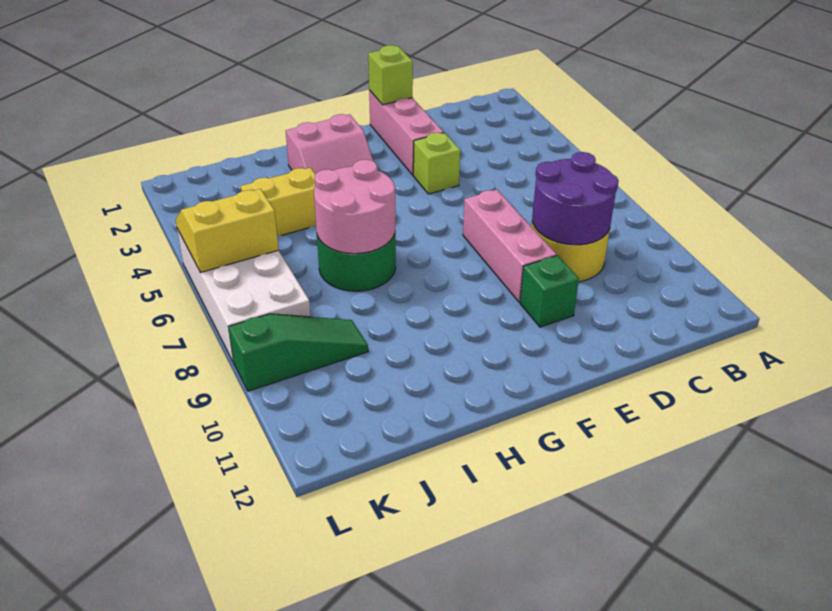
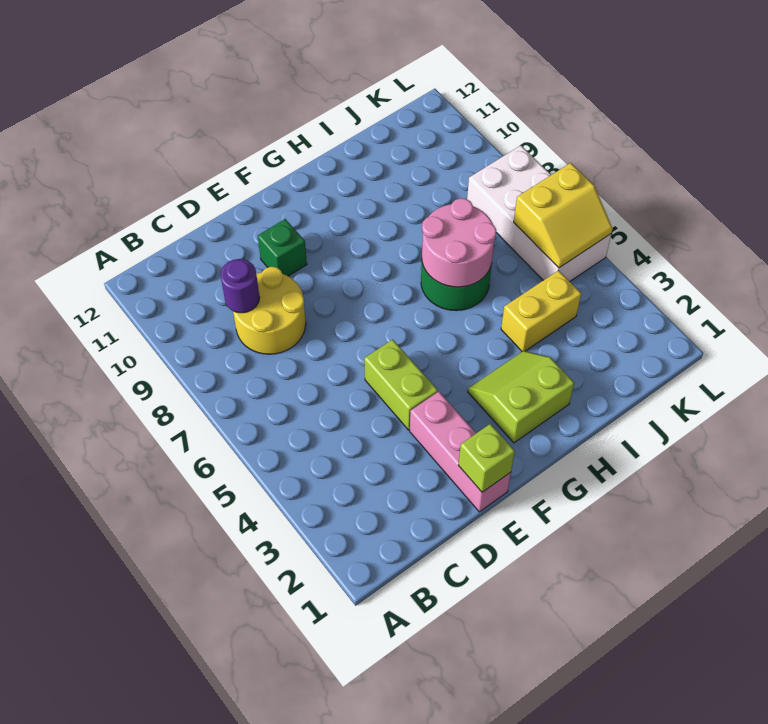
purple 2x2 round brick [532,152,619,245] -> purple 1x1 round brick [220,259,260,313]
lime 1x1 brick [413,133,460,194] -> lime 1x2 brick [364,340,438,430]
pink 1x3 brick [463,190,557,302] -> none
pink 2x2 slope [286,114,373,174] -> lime 2x2 slope [468,351,574,443]
green 1x3 slope [229,314,368,391] -> none

